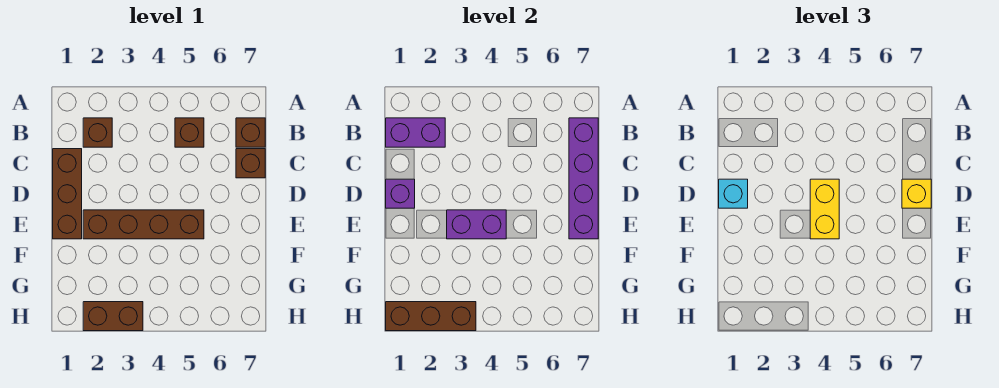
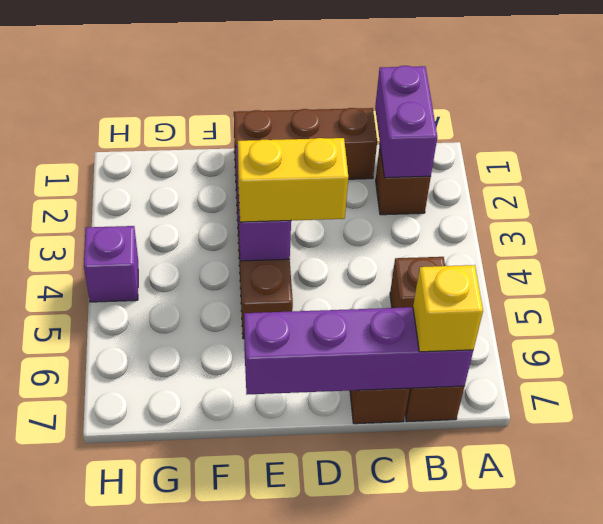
purple 1x1 brick [386,179,415,208] -> purple 1x1 brick moved to [84,226,138,302]
cyan 1x1 brick [719,179,748,208] -> none
yellow 1x1 brick [902,179,931,208] -> yellow 1x1 brick moved to [413,265,483,352]
brown 1x3 brick [386,302,476,331] -> none
brown 1x2 brick [83,302,143,331] -> none

